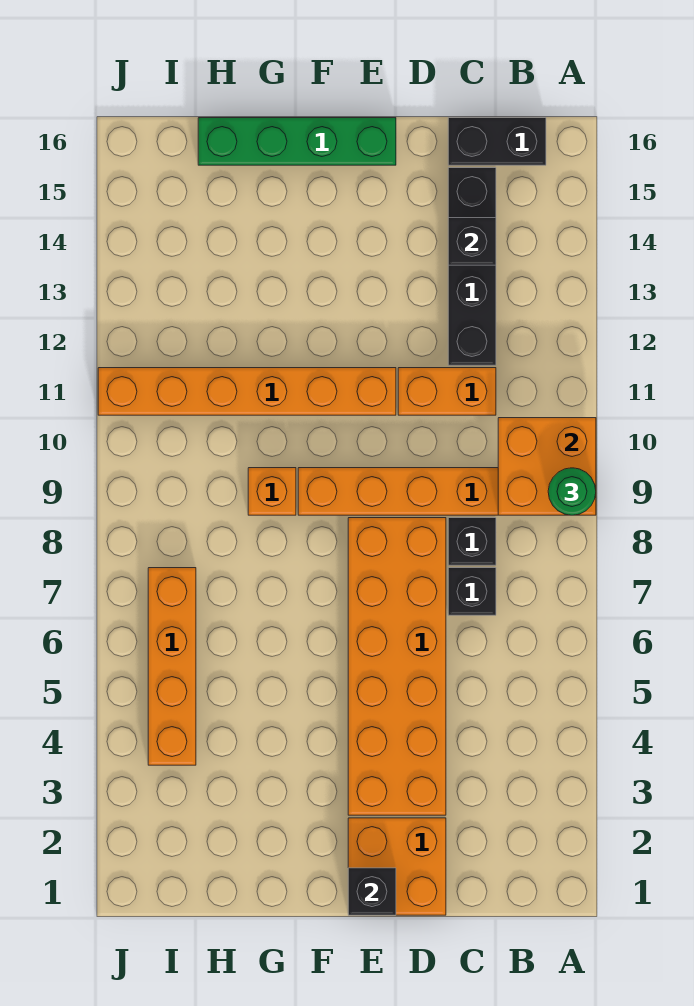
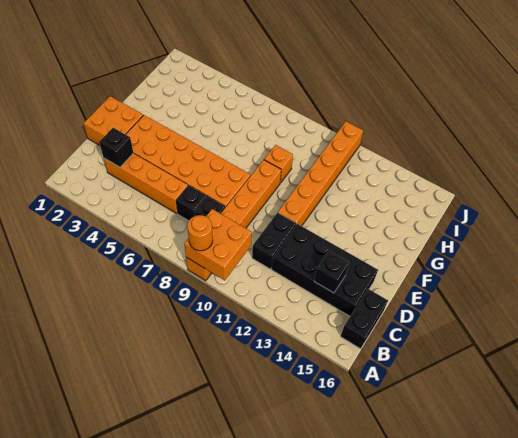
green 1x1 round brick [548,468,596,515] -> orange 1x1 round brick [187,215,213,251]
orange 1x2 brick [398,368,496,415] -> black 1x2 brick [252,213,296,269]
black 1x4 brick [448,168,496,365] -> black 2x4 brick [272,224,378,316]
black 1x1 brick [348,868,396,915] -> black 1x1 brick moved to [99,128,133,167]
green 1x4 brick [198,118,396,165] -> none
orange 1x4 brick [148,568,196,765] -> orange 1x4 brick moved to [104,153,188,213]

